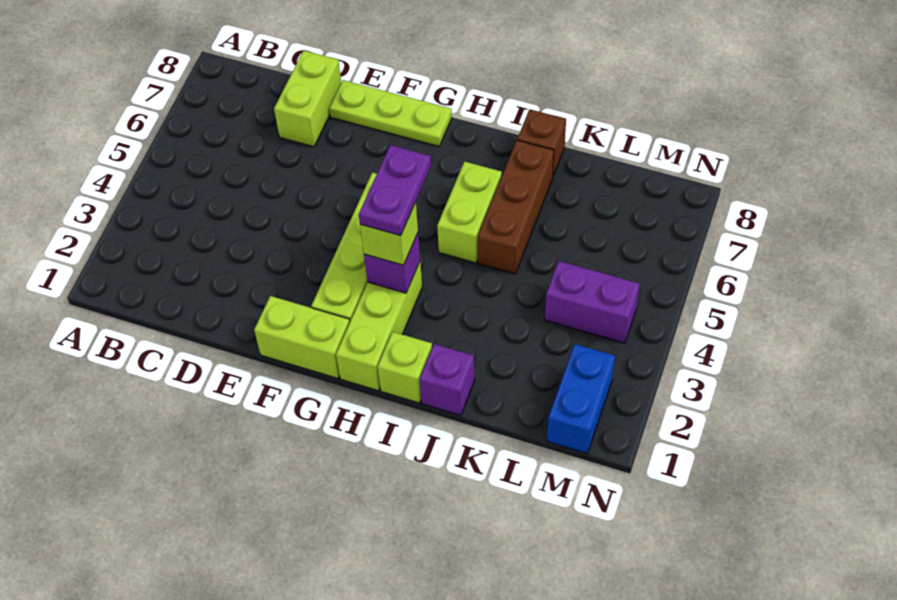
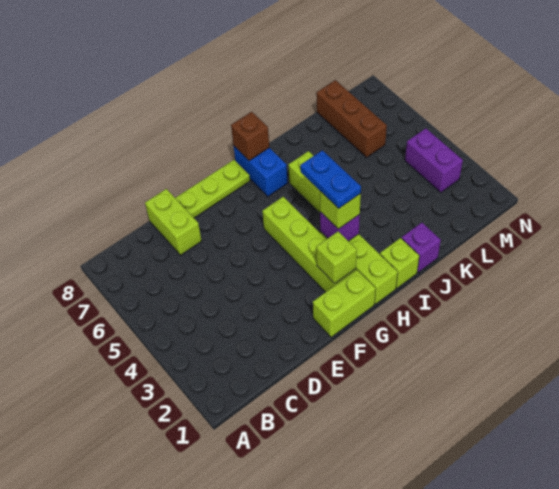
none -> lime 1x1 brick [316,231,357,284]
purple 1x2 plate [359,145,431,236] -> blue 1x2 plate [300,150,361,208]
brown 1x3 brick [478,140,554,274] -> brown 1x3 brick moved to [316,80,387,157]
brown 1x1 brick [517,109,566,176] -> brown 1x1 brick moved to [231,112,269,161]
purple 1x2 brick [545,261,640,343] -> purple 1x2 brick turned to [405,128,463,193]
blue 1x2 brick [547,344,615,453] -> blue 1x2 brick moved to [234,146,288,197]

